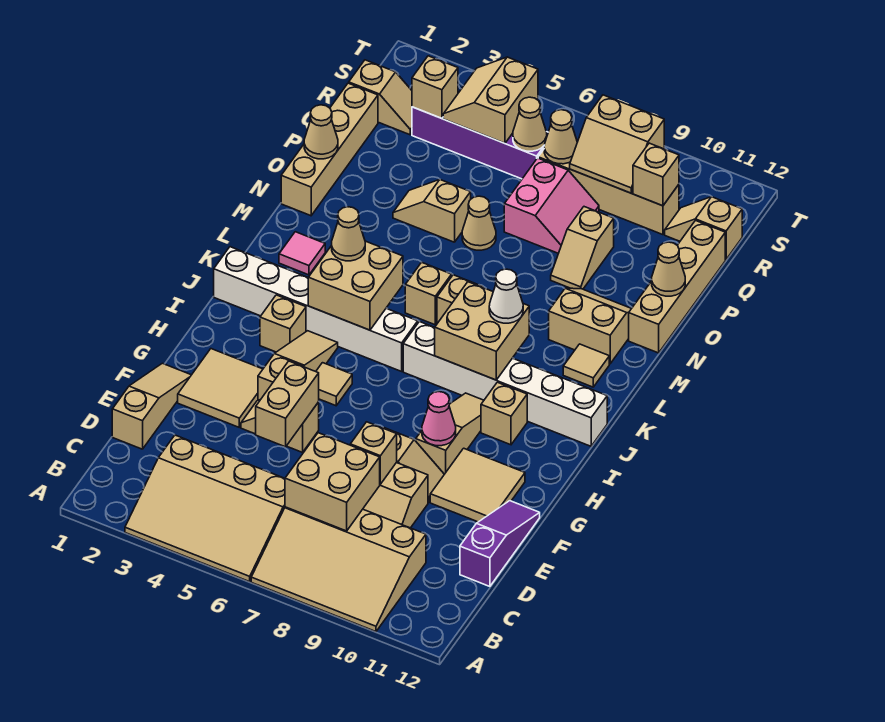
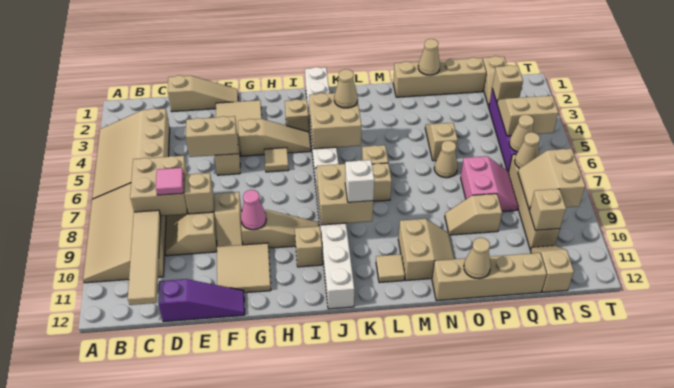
none -> tan 1x4 tile [128,210,161,305]
white 1x1 cone [489,269,523,323] -> white 1x1 brick [345,160,374,202]
pink 1x1 tile [279,232,325,275] -> pink 1x1 tile moved to [156,168,184,195]
pink 2x2 slope [504,158,599,253] -> pink 2x2 slope turned to [461,156,518,211]

